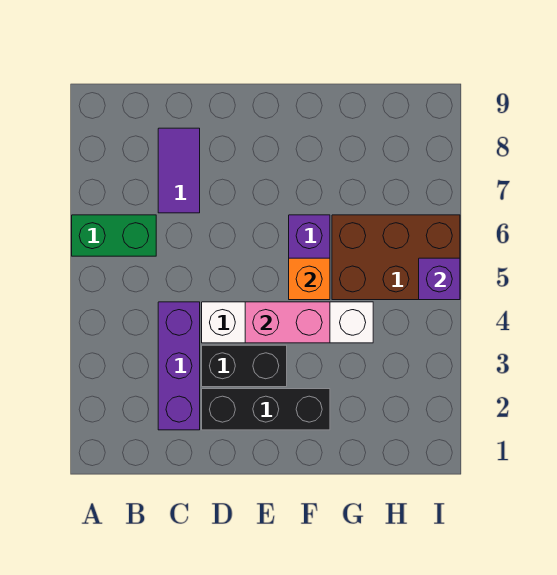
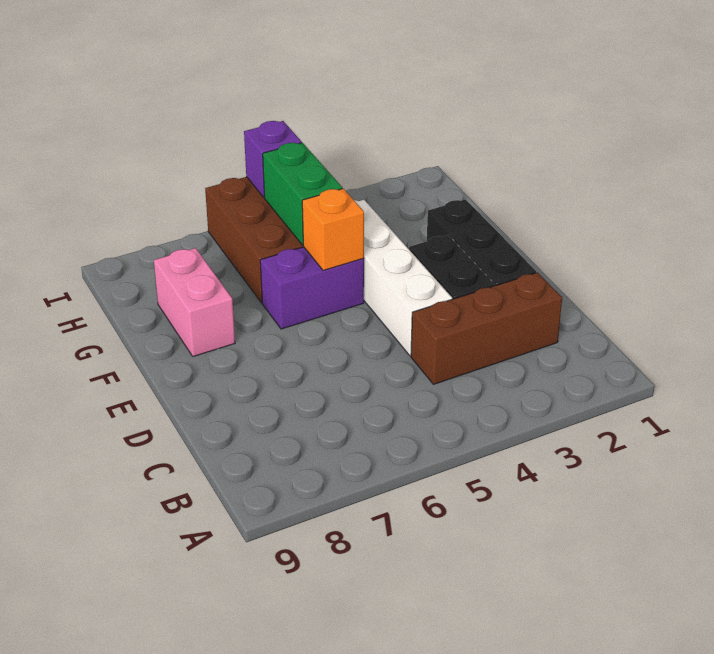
green 1x2 brick [72,215,156,256] -> green 1x2 brick moved to [263,143,342,245]
purple 1x3 brick [158,302,200,430] -> brown 1x3 brick [411,273,562,384]
purple 1x2 tile [158,128,200,213] -> none
pink 1x2 brick [245,302,330,343] -> pink 1x2 brick moved to [154,248,235,357]

